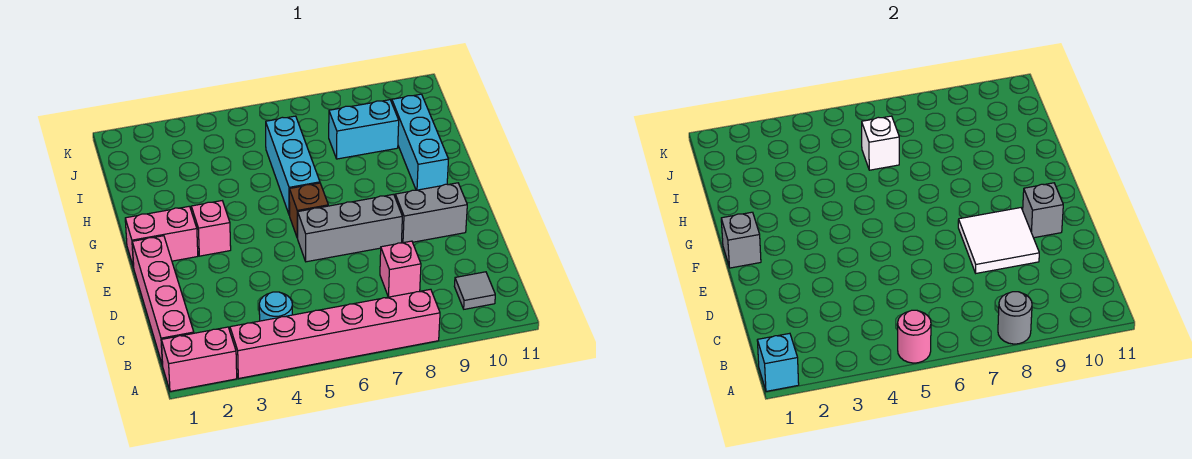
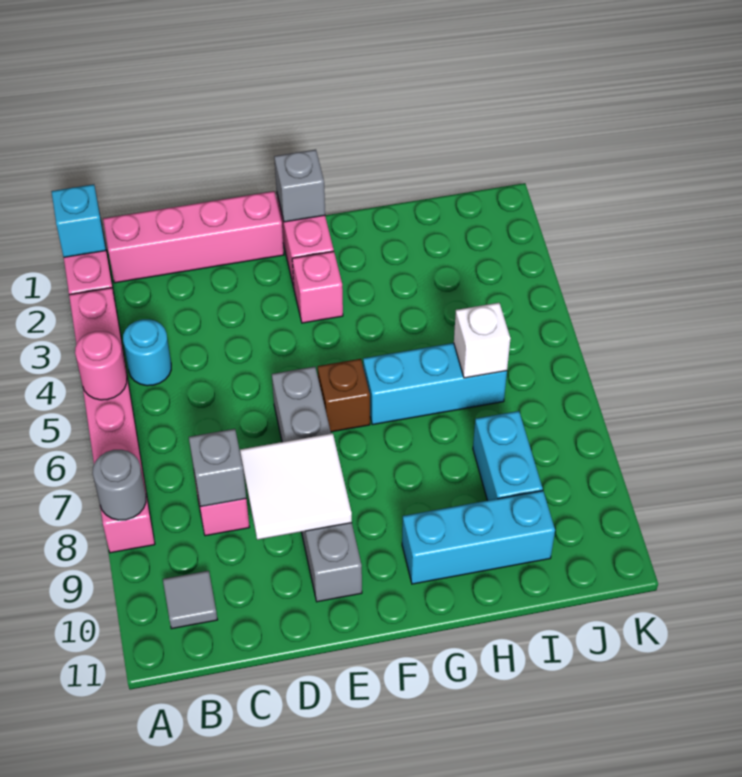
grey 1x1 brick [1023,183,1063,238] -> grey 1x1 brick moved to [189,429,246,507]

